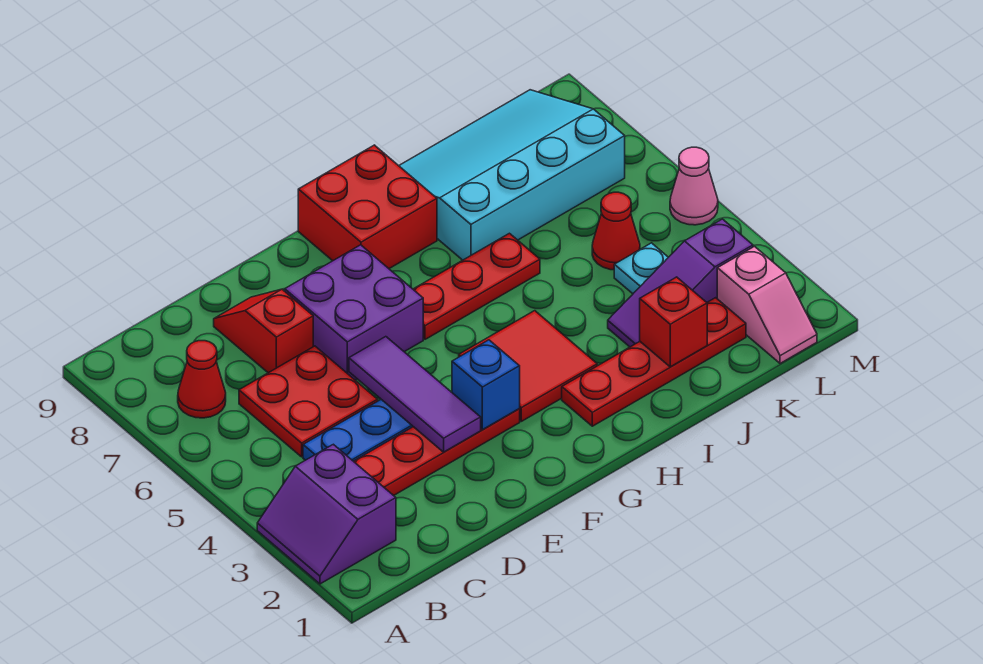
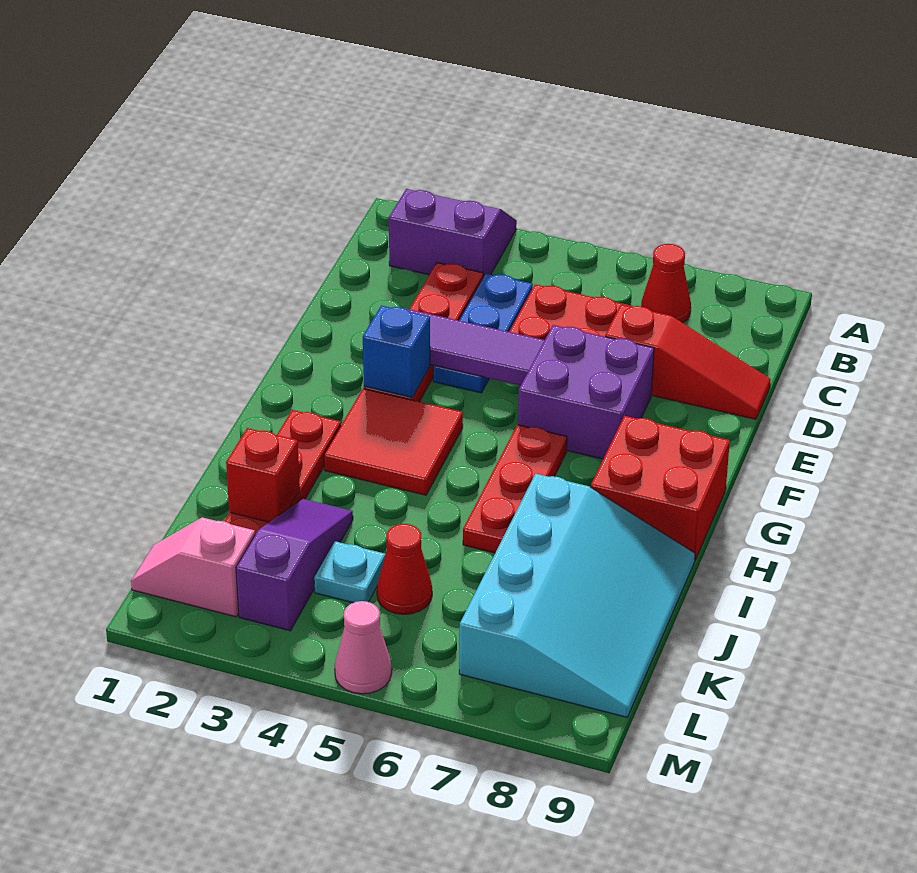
red 1x2 slope [214,289,313,373] -> red 1x3 slope [605,305,771,419]

